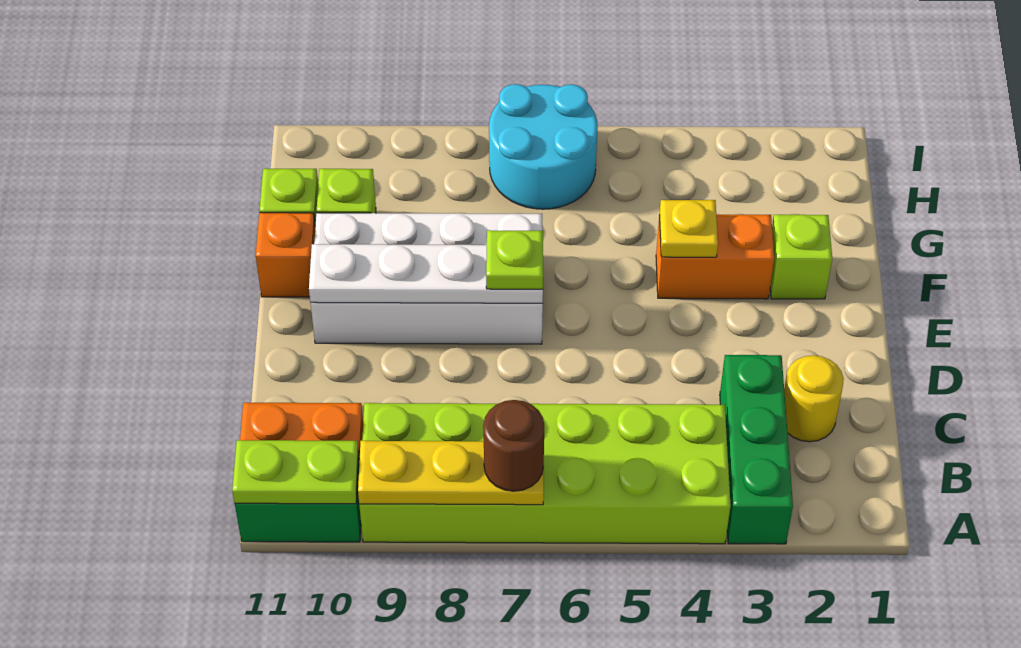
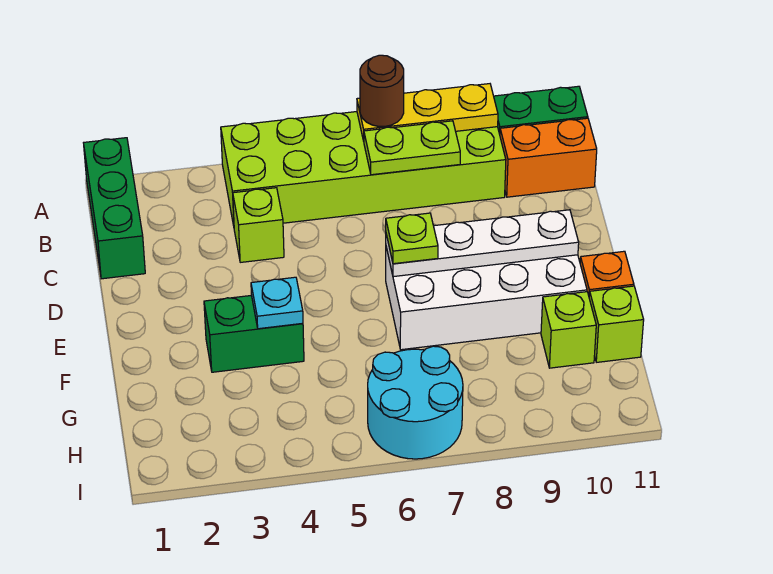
green 1x3 brick [720,355,793,544] -> green 1x3 brick moved to [84,138,145,279]
lime 1x2 plate [232,440,359,504] -> lime 1x2 plate moved to [364,121,460,175]
yellow 1x1 round brick [784,355,844,442] -> none
lime 1x1 brick [770,215,832,299] -> lime 1x1 brick moved to [233,188,284,262]
orange 1x2 brick [656,214,774,299] -> green 1x2 brick [204,295,304,372]
yellow 1x1 plate [660,200,718,257] -> cyan 1x1 plate [251,277,303,329]

